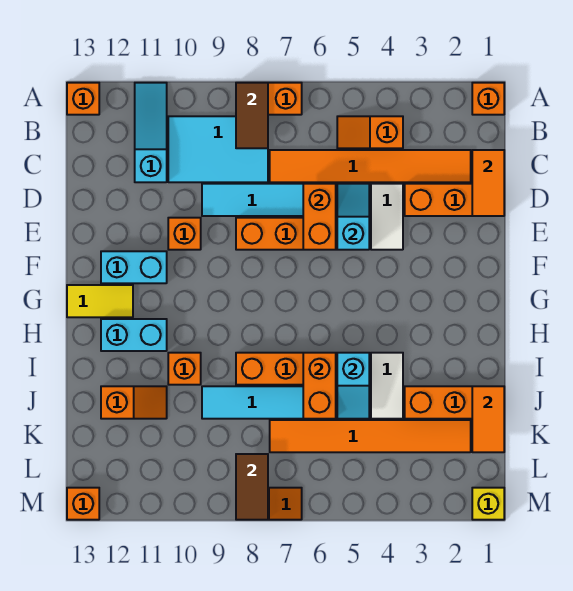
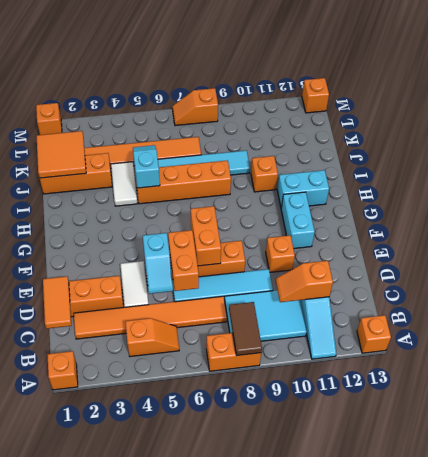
cyan 1x2 brick [101,251,167,283] -> cyan 1x2 brick turned to [281,192,315,249]
yellow 1x2 tile [67,285,133,317] -> none
orange 1x2 brick [303,353,336,419] -> orange 1x2 brick moved to [191,206,221,266]
orange 1x2 tile [472,386,504,452] -> orange 2x2 tile [37,131,86,178]
orange 1x2 slope [101,386,167,419] -> orange 1x2 slope moved to [276,261,333,302]
brown 1x2 tile [236,454,268,520] -> none
yellow 1x1 brick [472,488,504,520] -> orange 1x1 brick [36,103,62,135]

